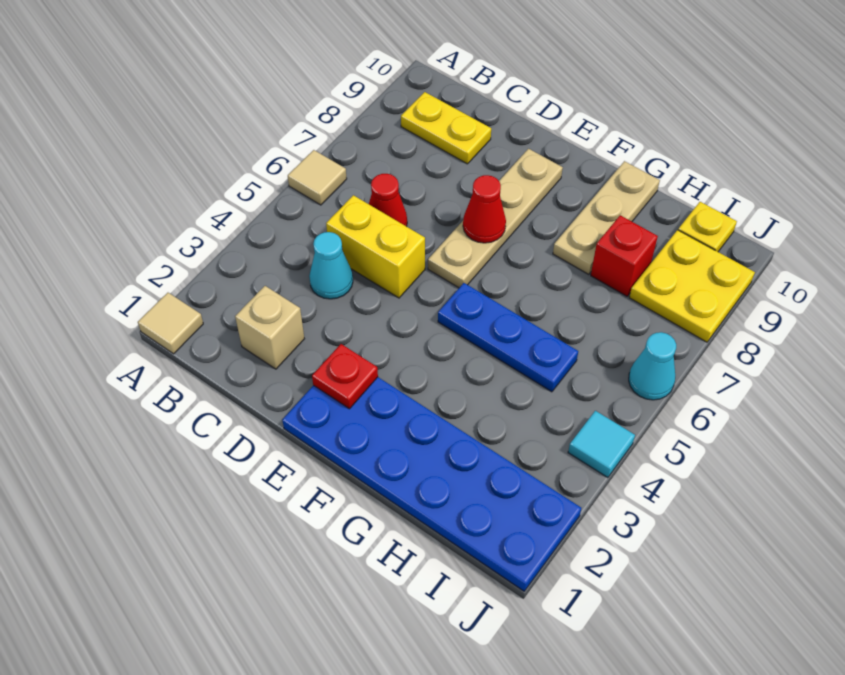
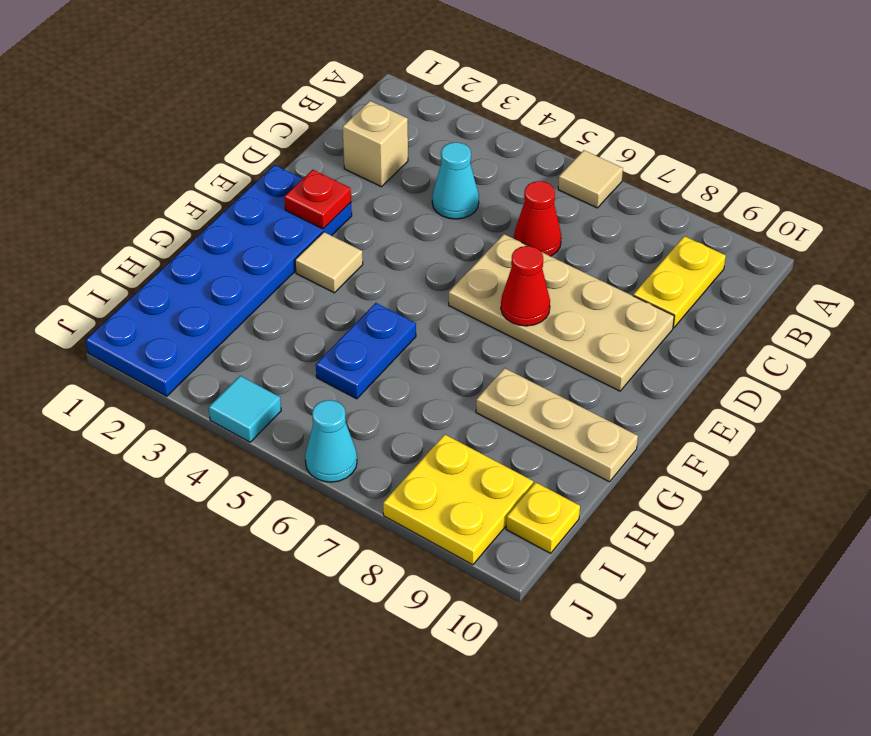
tan 1x1 tile [138,293,203,354] -> tan 1x1 tile moved to [295,232,363,293]
yellow 1x2 brick [326,195,425,298] -> none
tan 1x4 plate [428,149,563,288] -> tan 2x4 plate [449,234,674,391]
blue 1x3 plate [438,283,578,392] -> blue 1x2 plate [316,303,416,399]
red 1x1 brick [591,215,658,296] -> none

